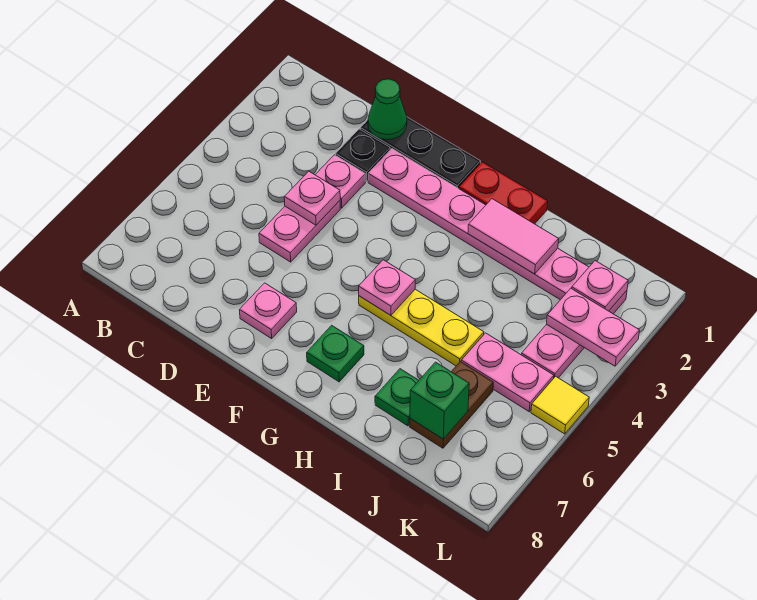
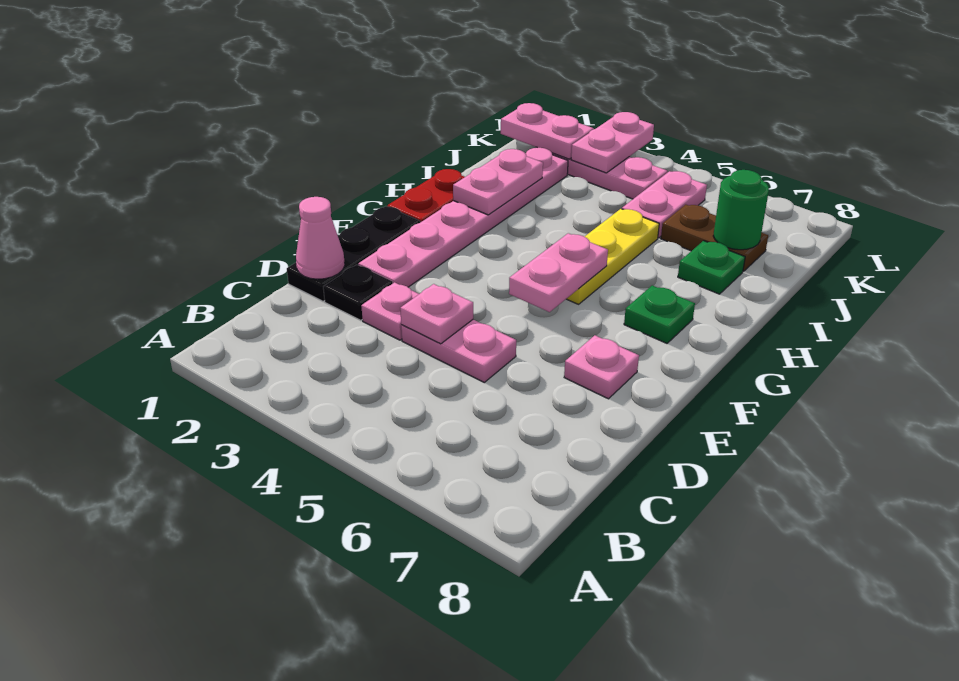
green 1x1 cone [368,79,407,140] -> pink 1x1 cone [296,197,345,279]
pink 1x1 plate [359,260,415,315] -> pink 1x2 plate [509,233,608,312]
pink 1x2 tile [468,199,559,274] -> pink 1x2 plate [453,149,543,215]
green 1x1 brick [410,362,469,439] -> green 1x1 round brick [713,170,769,250]
pink 1x1 plate [572,261,628,311] -> pink 1x2 plate [501,103,594,159]
yellow 1x1 tile [531,376,589,434] -> none

